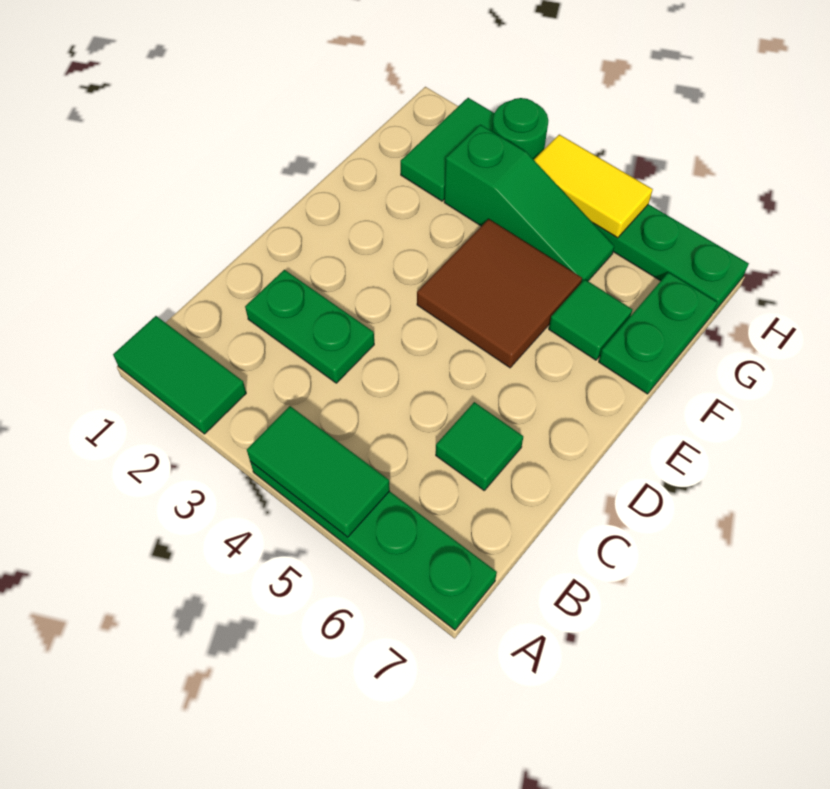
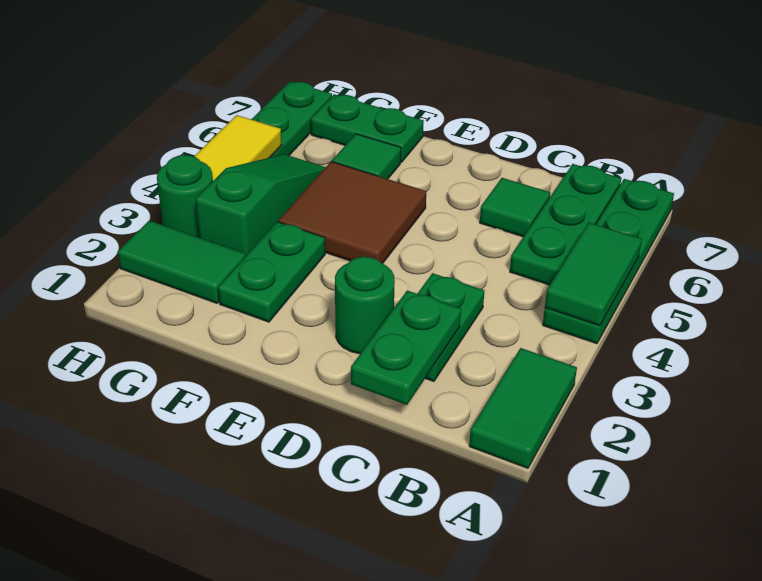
none -> green 1x3 plate [510,164,621,285]
none -> green 1x2 plate [351,291,461,405]
none -> green 1x1 round brick [335,257,395,354]
none -> green 1x2 plate [218,222,325,322]

